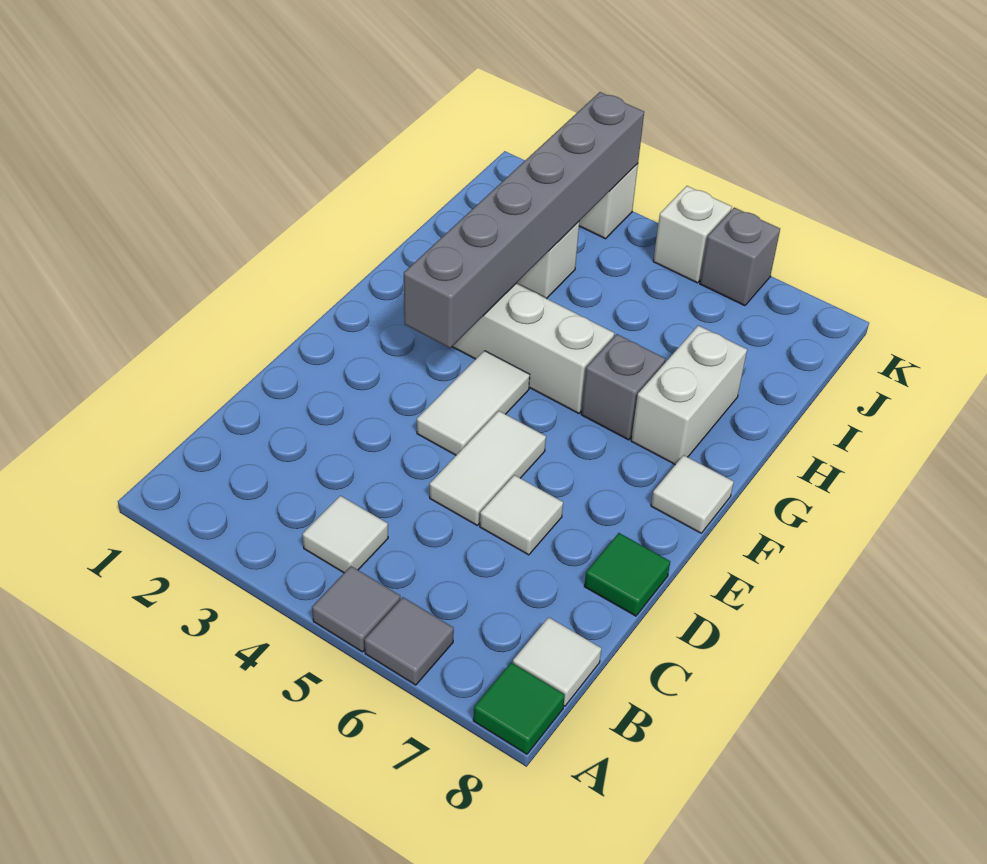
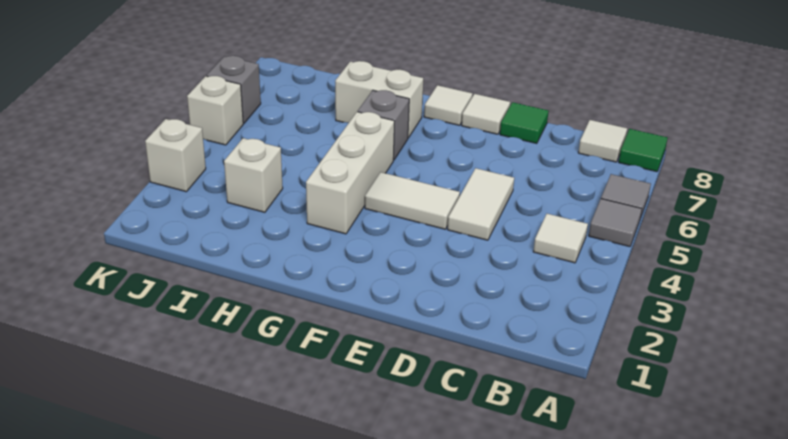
white 1x2 tile [430,411,546,525] -> white 1x2 tile turned to [448,168,514,240]
white 1x1 tile [480,475,563,555] -> white 1x1 tile moved to [462,94,510,134]
grey 1x6 brick [404,92,644,348] -> none

